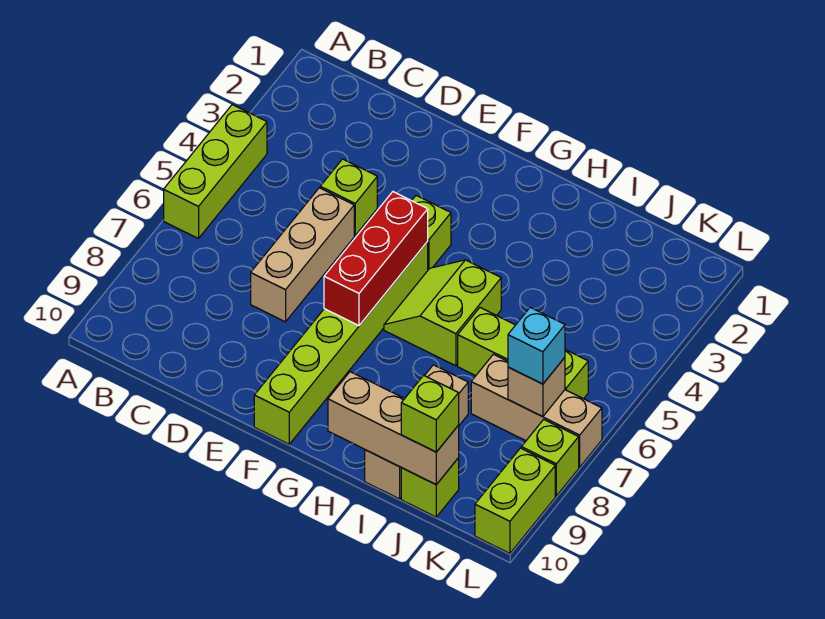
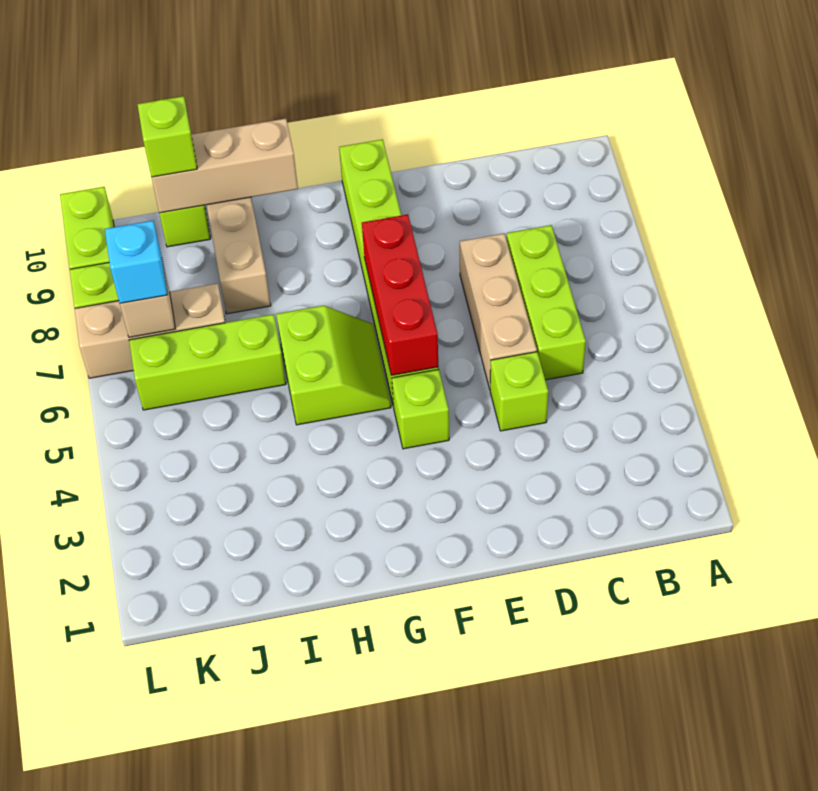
lime 1x3 brick [164,105,267,239] -> lime 1x3 brick moved to [507,225,586,380]

